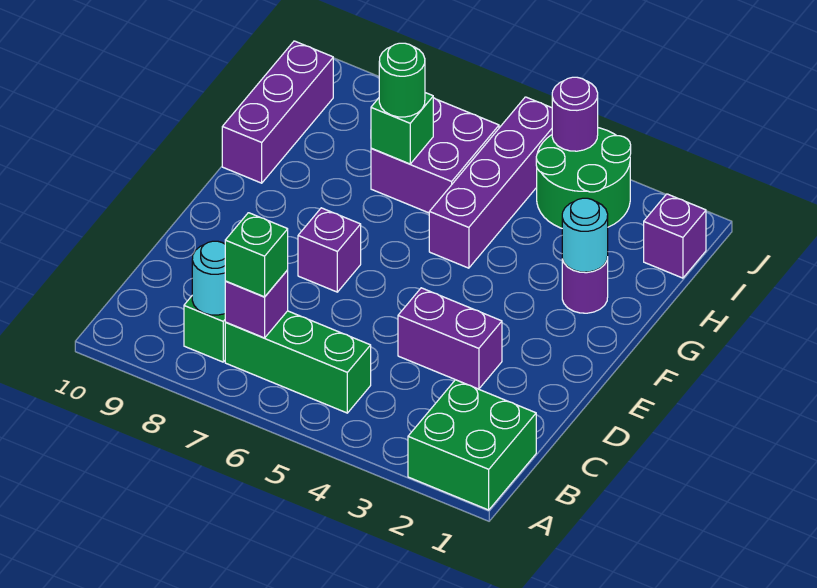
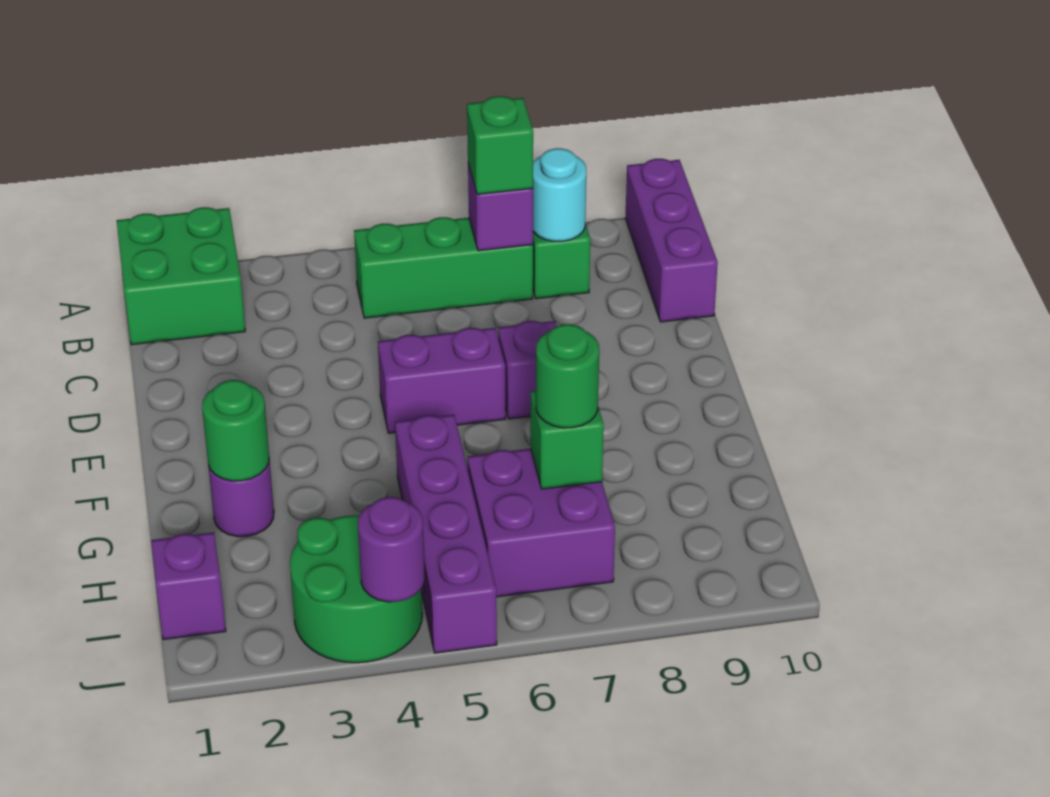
purple 1x2 brick [398,288,502,389] -> purple 1x2 brick moved to [378,328,506,433]
cyan 1x1 round brick [562,198,608,272] -> green 1x1 round brick [202,380,269,481]
purple 1x3 brick [222,41,333,183] -> purple 1x3 brick moved to [625,159,718,322]

